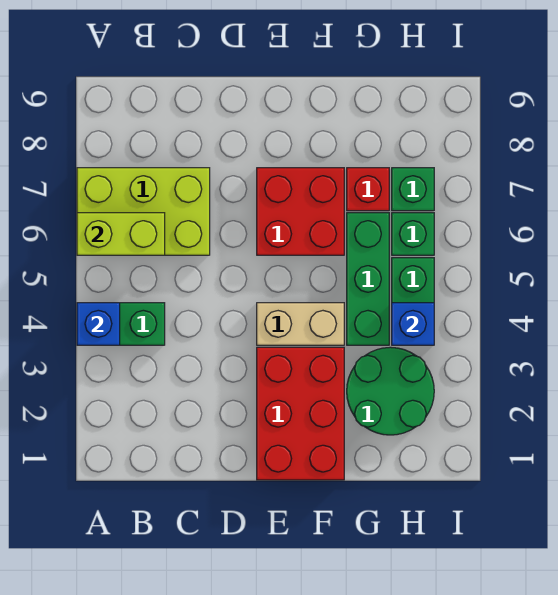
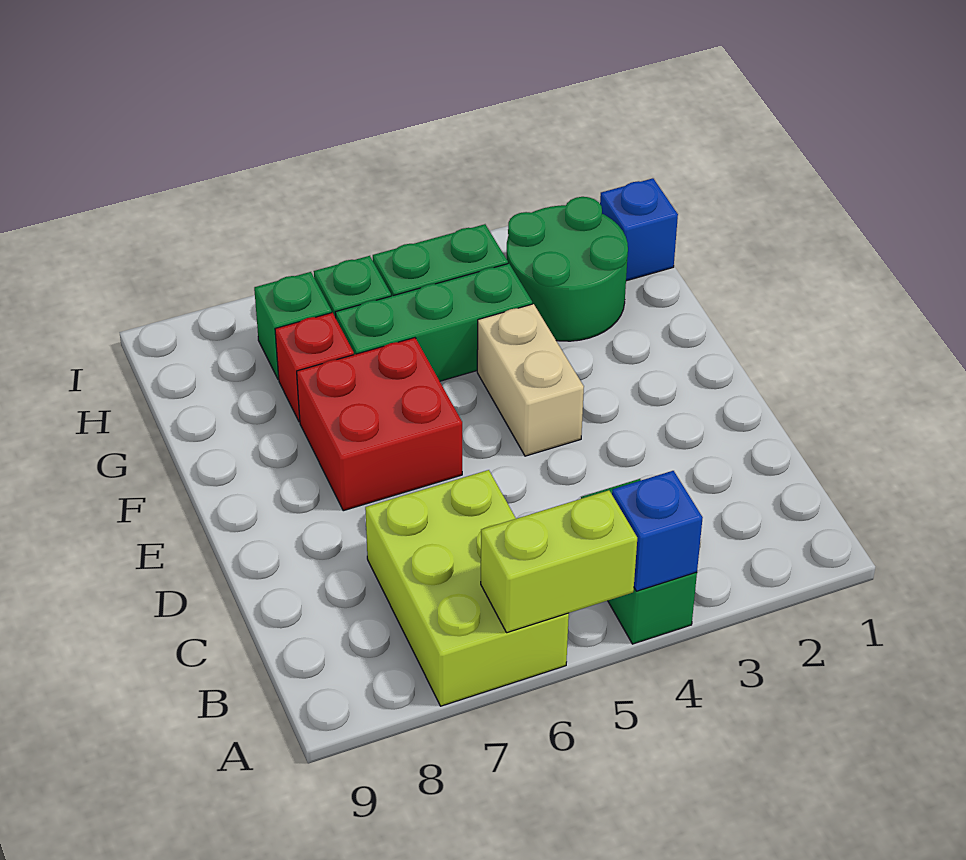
lime 1x2 brick [77,213,165,255] -> lime 1x2 brick turned to [481,490,637,633]
red 2x3 brick [257,347,344,480] -> none
blue 1x1 brick [392,303,434,345] -> blue 1x1 brick moved to [600,178,678,281]

